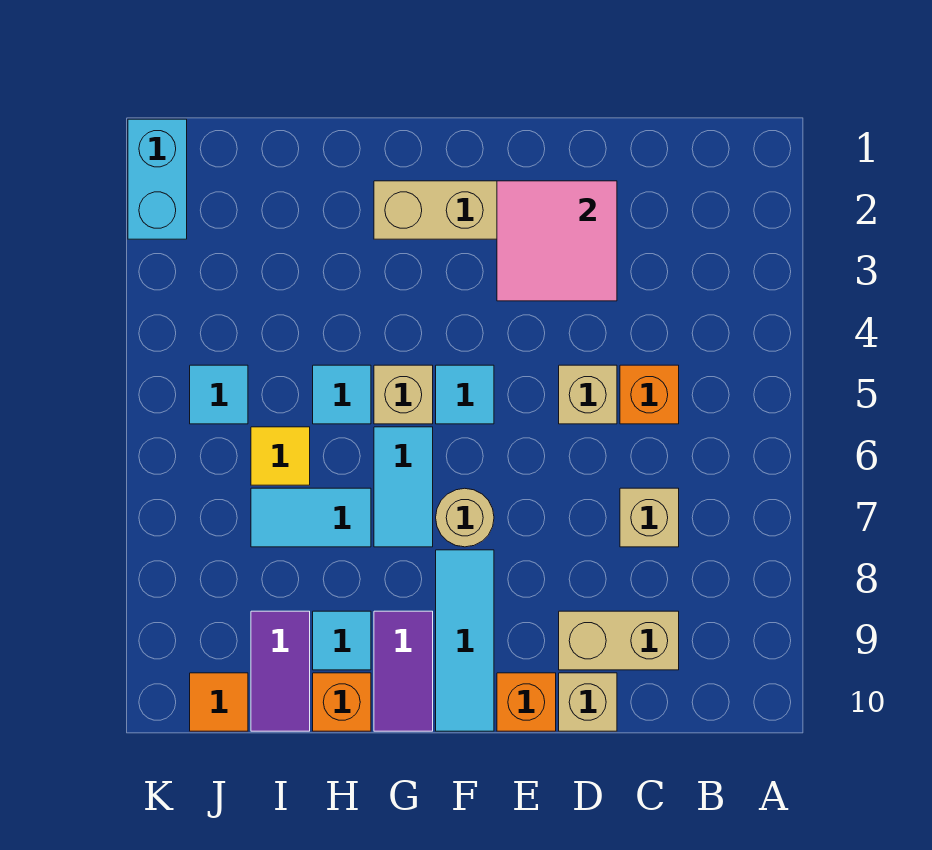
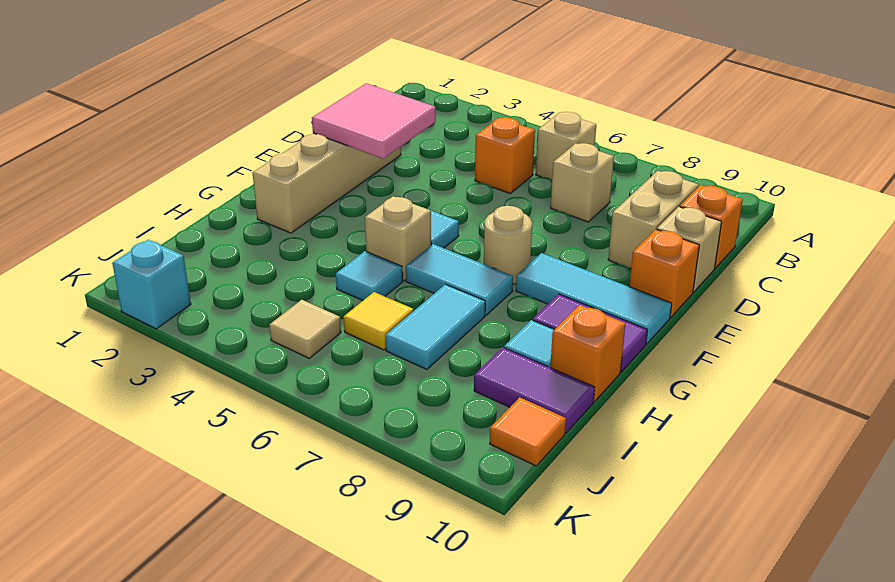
none -> orange 1x1 brick [680,185,743,268]
tan 1x1 brick [559,365,617,424] -> tan 1x1 brick moved to [536,112,596,179]
cyan 1x1 tile [190,365,248,424] -> tan 1x1 tile [269,300,341,358]
cyan 1x2 brick [128,119,187,239] -> cyan 1x1 brick [112,240,191,329]

